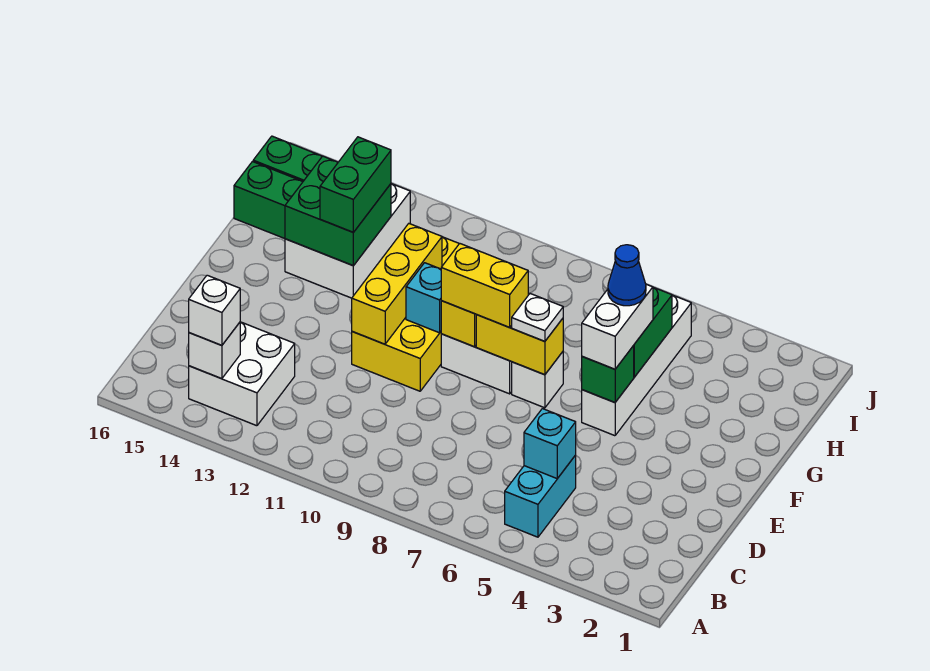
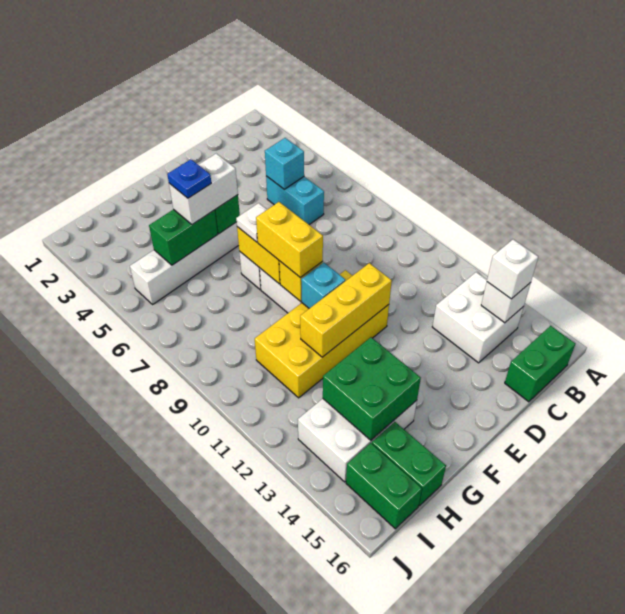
cyan 1x2 brick [505,455,576,537] -> cyan 1x2 brick turned to [266,176,324,225]
blue 1x1 cone [608,245,646,306] -> blue 1x1 plate [167,159,211,198]
green 1x2 brick [320,137,391,232] -> green 1x2 brick moved to [505,326,576,402]

